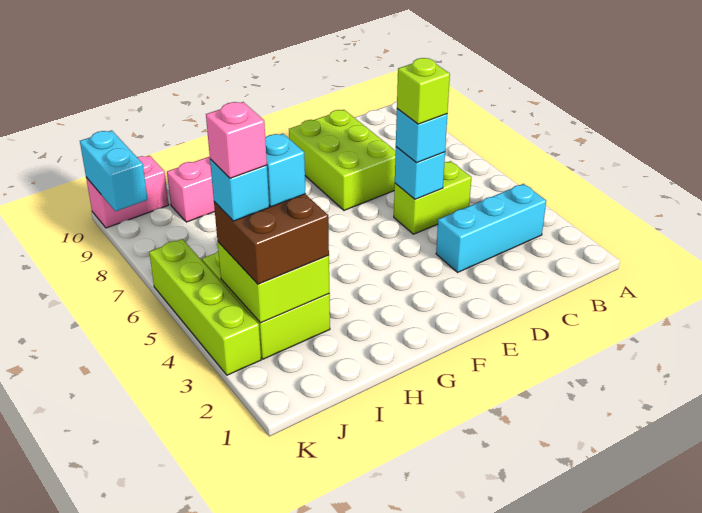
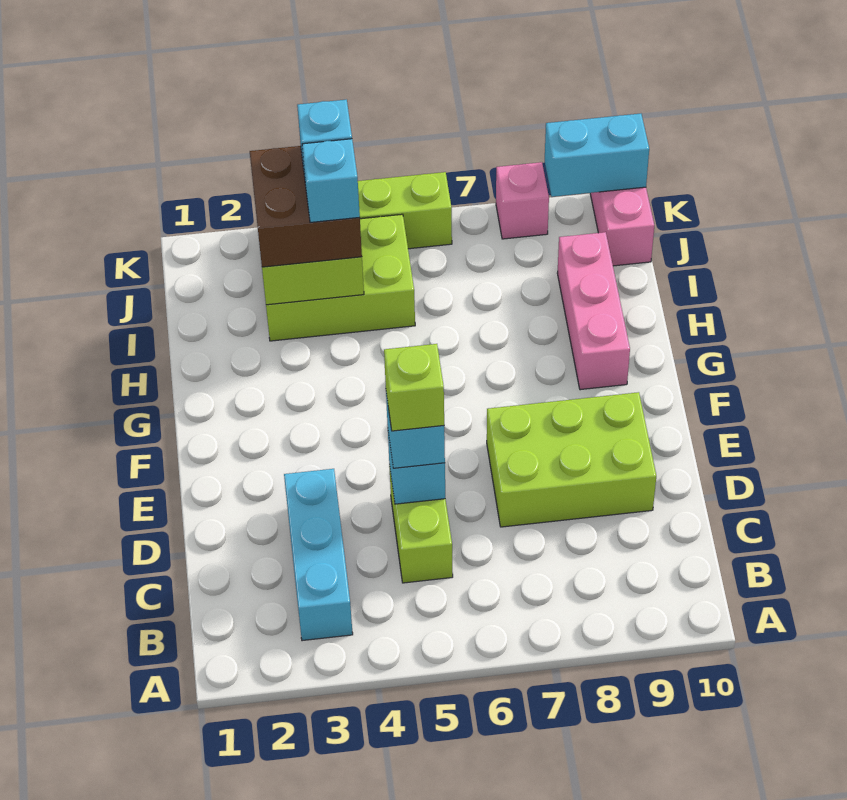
pink 1x1 brick [206,102,267,178] -> pink 1x1 brick moved to [496,162,549,239]

